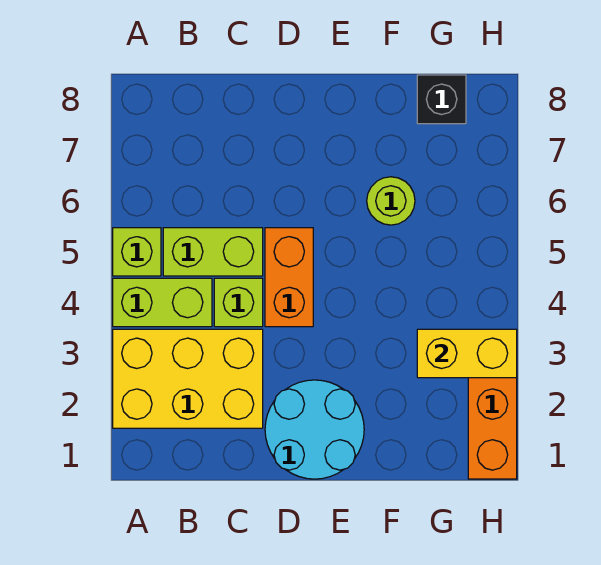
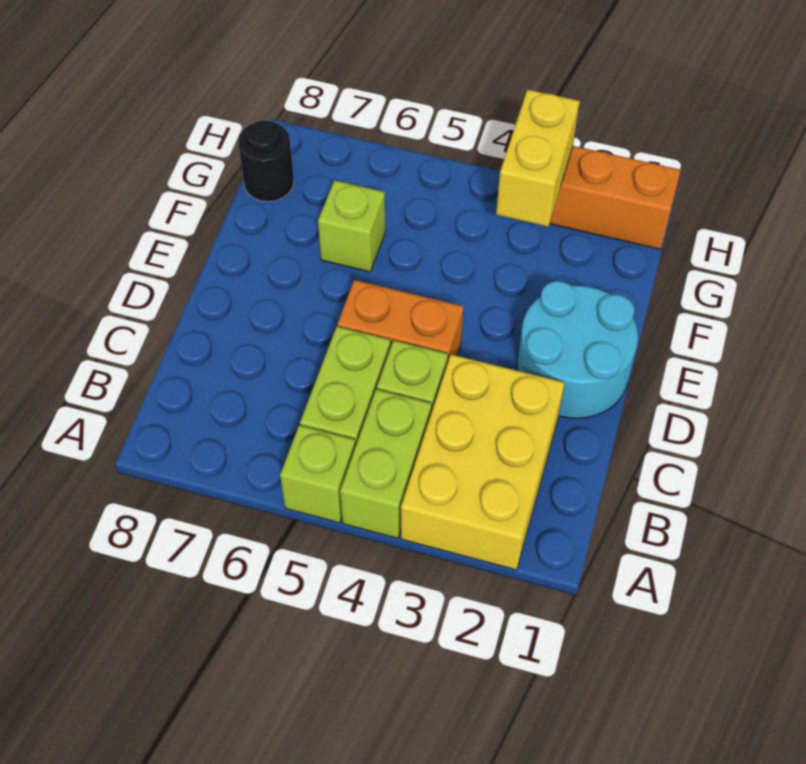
lime 1x1 round brick [367,177,415,225] -> lime 1x1 brick [318,180,386,272]
black 1x1 brick [417,75,466,124] -> black 1x1 round brick [238,121,294,202]

